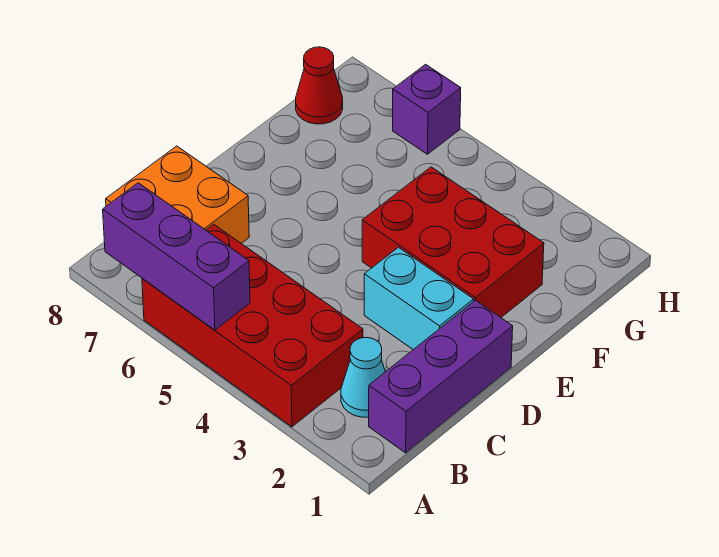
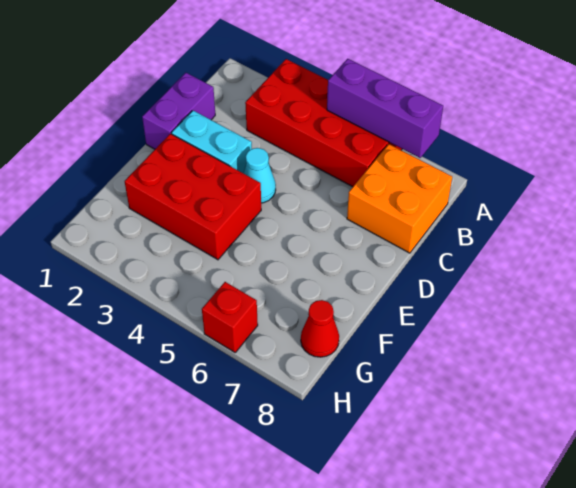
purple 1x3 brick [369,300,513,453] -> purple 1x2 brick [142,73,215,149]
cyan 1x1 cone [341,338,385,417] -> cyan 1x1 cone moved to [243,148,276,203]
purple 1x1 brick [393,64,461,154] -> red 1x1 brick [202,282,258,352]

